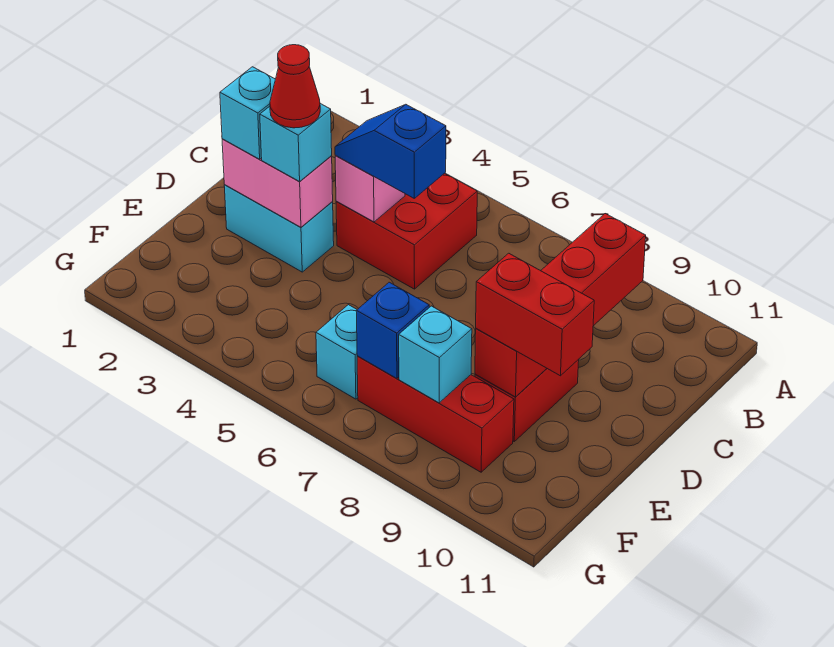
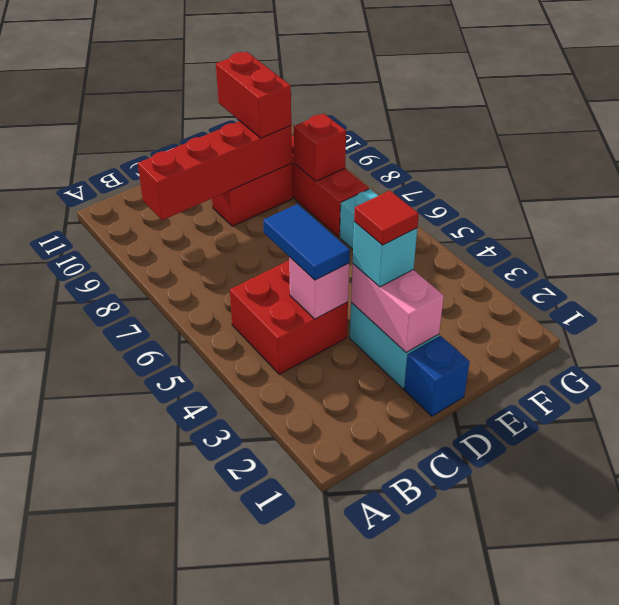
blue 1x2 slope [335,105,446,198] -> blue 1x2 tile [263,204,350,280]
cyan 1x1 brick [220,67,275,159] -> none
red 1x1 cone [270,45,320,128] -> red 1x1 tile [354,191,419,245]
blue 1x1 brick [356,282,429,378] -> blue 1x1 brick moved to [404,336,470,416]
cyan 1x1 brick [399,306,472,403] -> red 1x1 brick [294,113,346,181]

